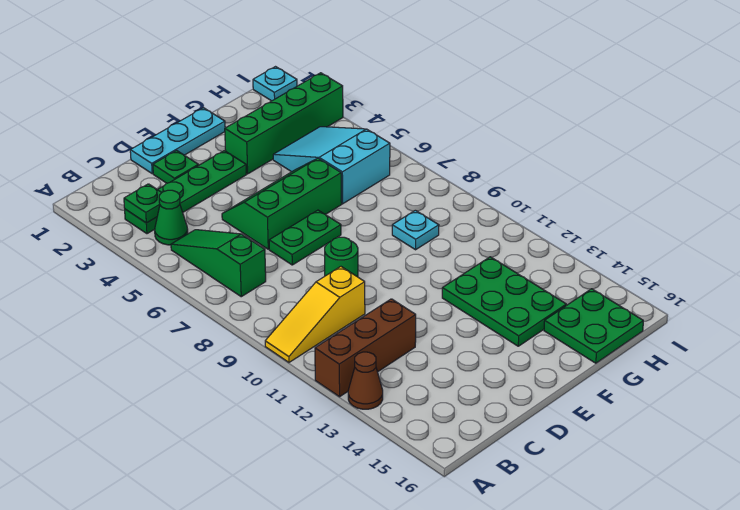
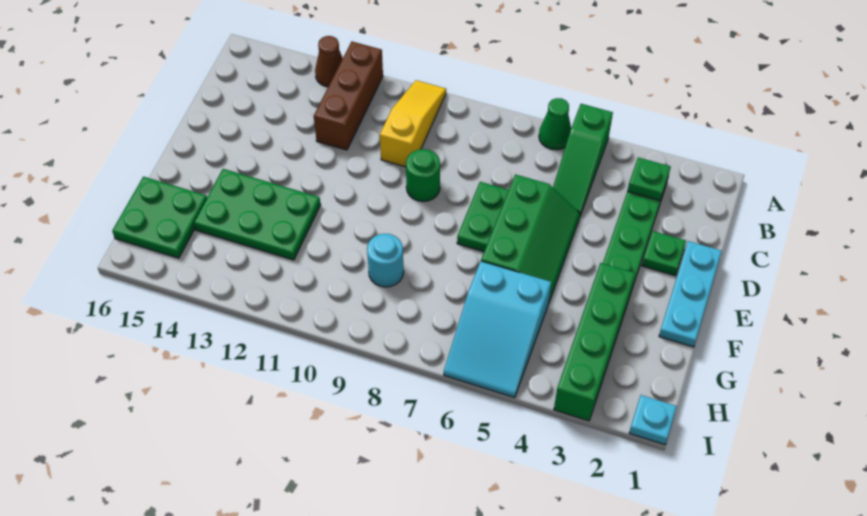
green 1x1 cone [155,190,188,245] -> green 1x1 cone moved to [539,98,571,150]
green 1x3 slope [171,230,266,297] -> green 1x3 slope turned to [553,104,613,215]
cyan 2x3 slope [273,127,390,204] -> cyan 2x3 slope turned to [444,261,551,398]
cyan 1x1 plate [392,210,439,250] -> cyan 1x1 round brick [367,234,404,287]

